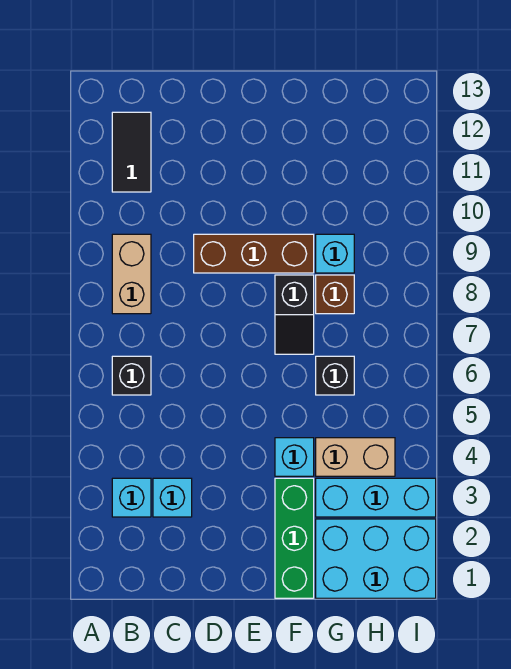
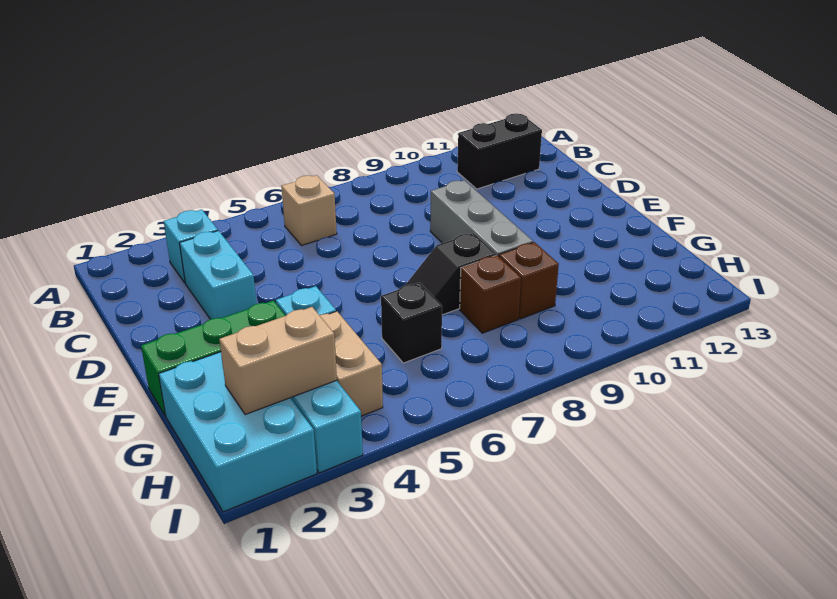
black 1x1 brick [112,356,151,395] -> tan 1x1 brick [281,175,337,246]
tan 1x2 brick [112,234,151,314] -> tan 1x2 brick moved to [219,307,337,415]
black 1x2 tile [112,112,151,192] -> black 1x2 brick [457,113,542,189]
cyan 1x1 brick [153,478,192,517] -> cyan 1x2 brick [180,231,256,319]
brown 1x3 brick [194,234,314,273] -> grey 1x3 brick [430,180,533,256]
cyan 1x1 brick [316,234,354,273] -> brown 1x1 brick [499,242,559,319]

